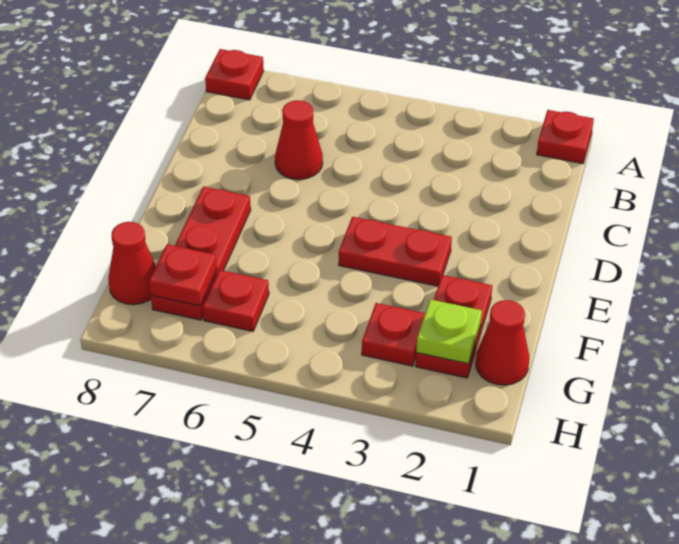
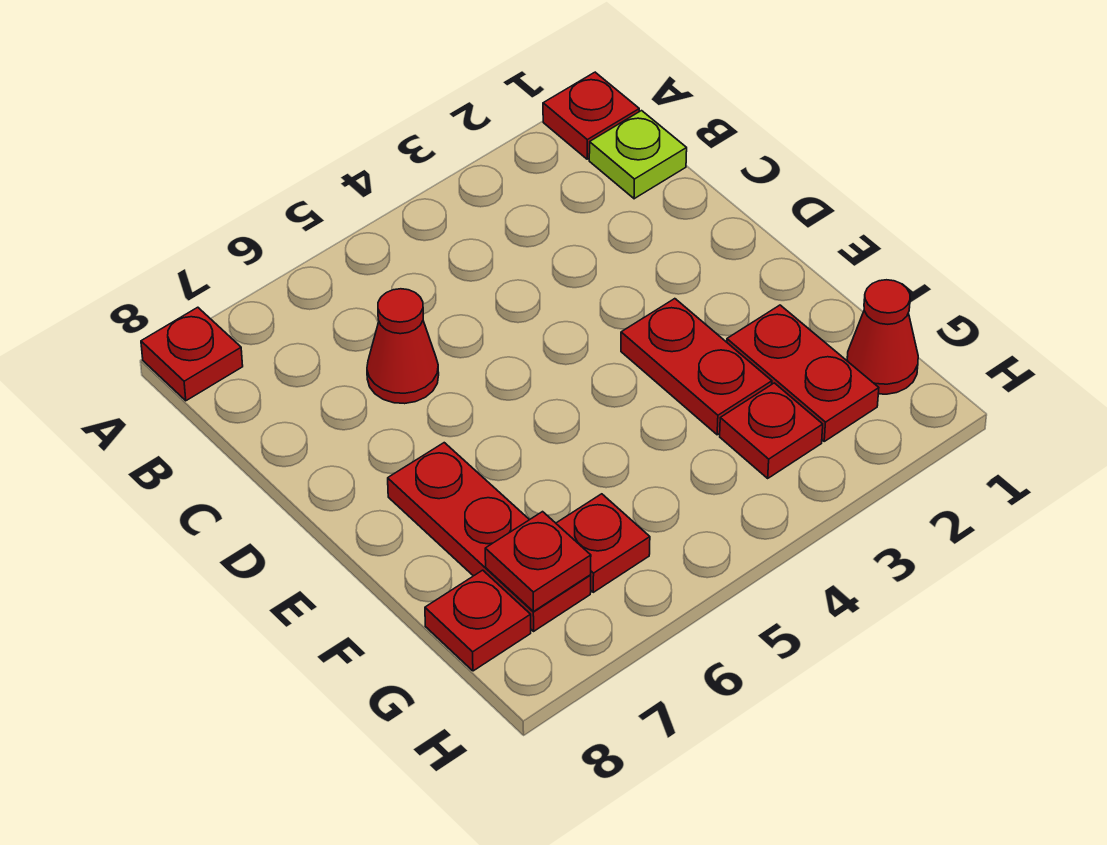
red 1x2 plate [339,217,452,286] -> red 1x2 plate turned to [621,299,772,435]
lime 1x1 plate [416,299,482,364] -> lime 1x1 plate moved to [589,111,687,199]
red 1x1 cone [108,222,156,305] -> red 1x1 plate [425,570,531,671]

